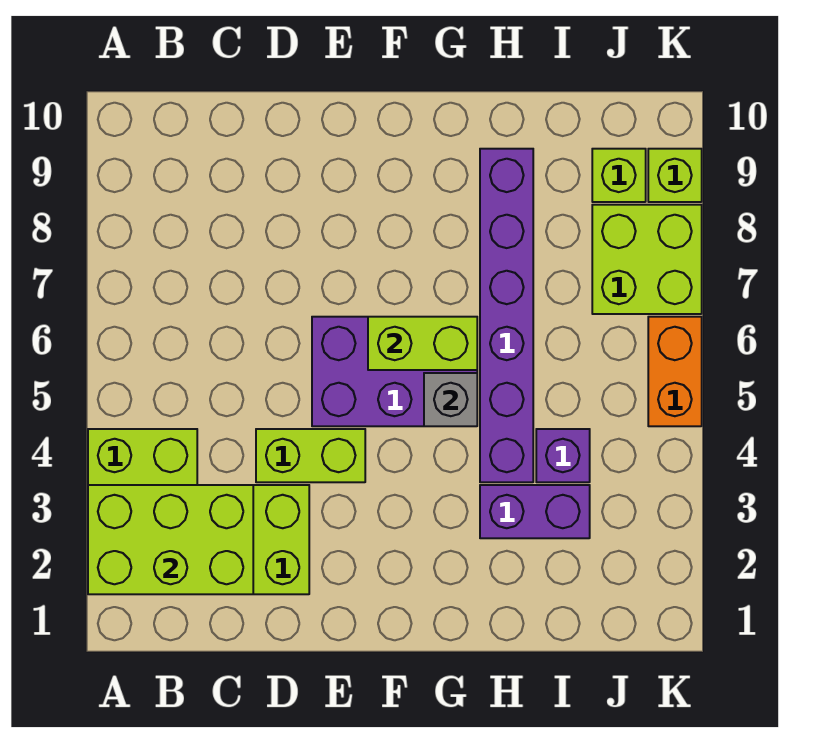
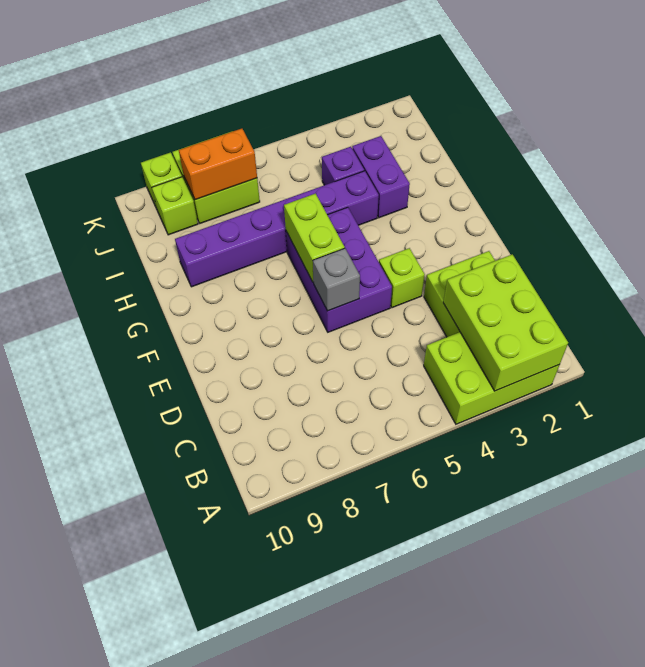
lime 1x2 brick [256,429,365,482] -> lime 1x1 brick [379,248,425,308]
grey 1x1 brick [424,373,477,426] -> grey 1x1 brick moved to [313,248,360,311]
orange 1x2 brick [648,317,702,426] -> orange 1x2 brick moved to [179,129,257,200]

